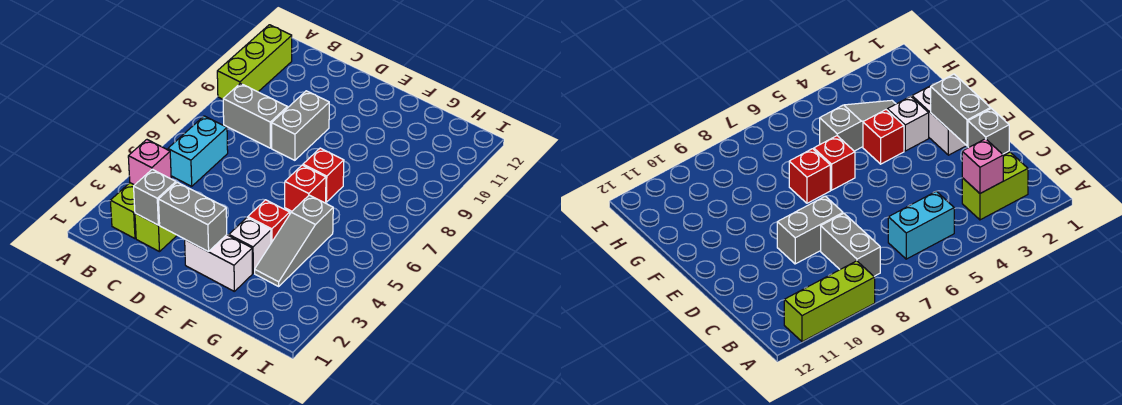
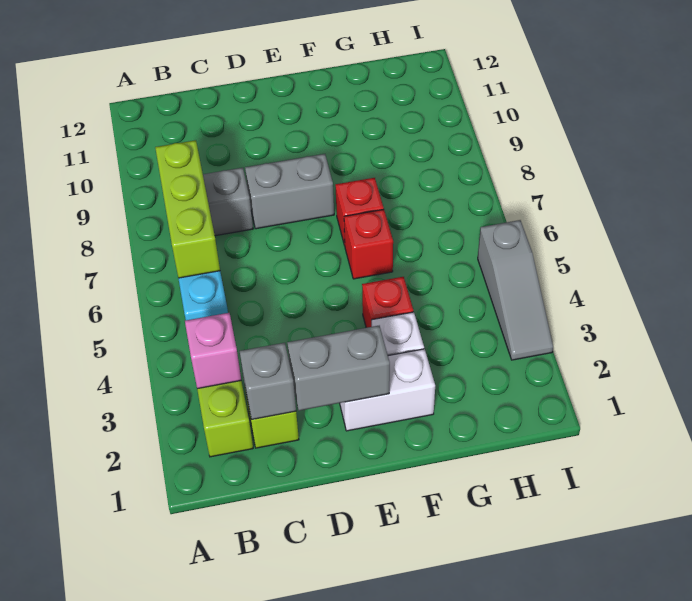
lime 1x3 brick [217,25,292,99] -> lime 1x3 brick moved to [155,140,220,278]
grey 1x2 brick [272,91,329,160] -> grey 1x2 brick turned to [245,154,334,229]
grey 1x3 slope [255,195,333,286] -> grey 1x3 slope moved to [478,220,553,360]

